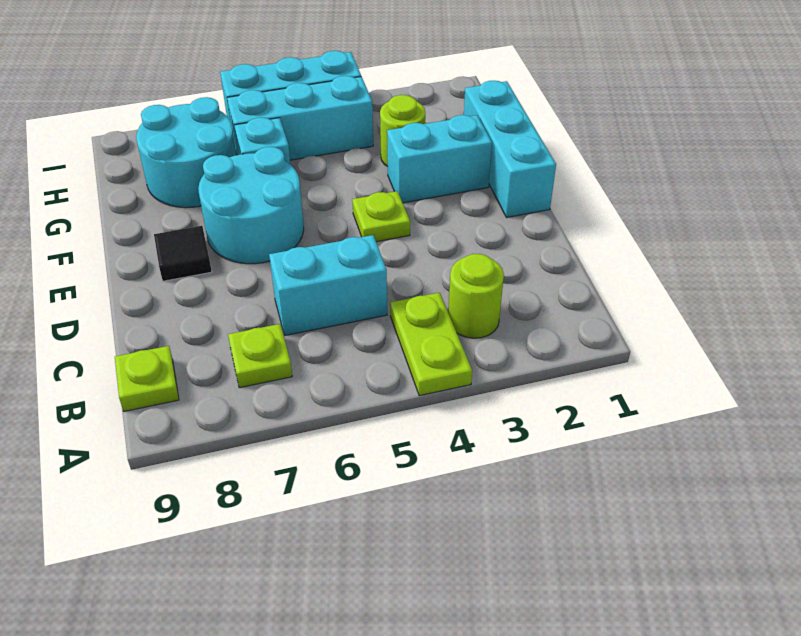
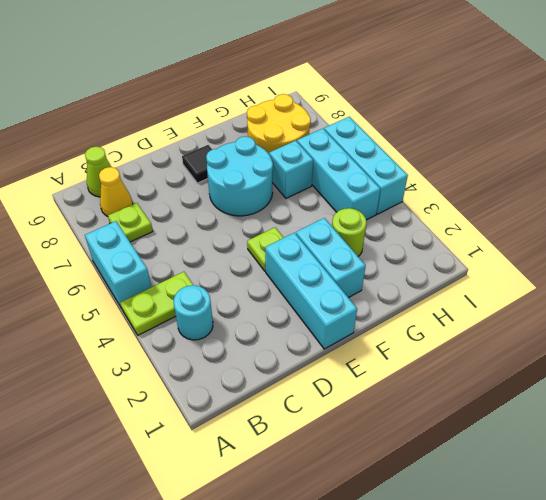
lime 1x1 round brick [448,254,504,338] -> cyan 1x1 round brick [174,285,213,340]
none -> yellow 1x1 cone [99,167,133,216]
lime 1x1 plate [115,346,179,412] -> lime 1x1 cone [85,147,111,197]
cyan 1x2 brick [269,235,387,335] -> cyan 1x2 brick moved to [85,221,151,309]
cyan 1x3 brick [464,81,556,218] -> cyan 1x3 brick turned to [265,233,357,349]
cyan 2x2 round brick [136,97,236,208] -> yellow 2x2 round brick [247,94,311,154]

